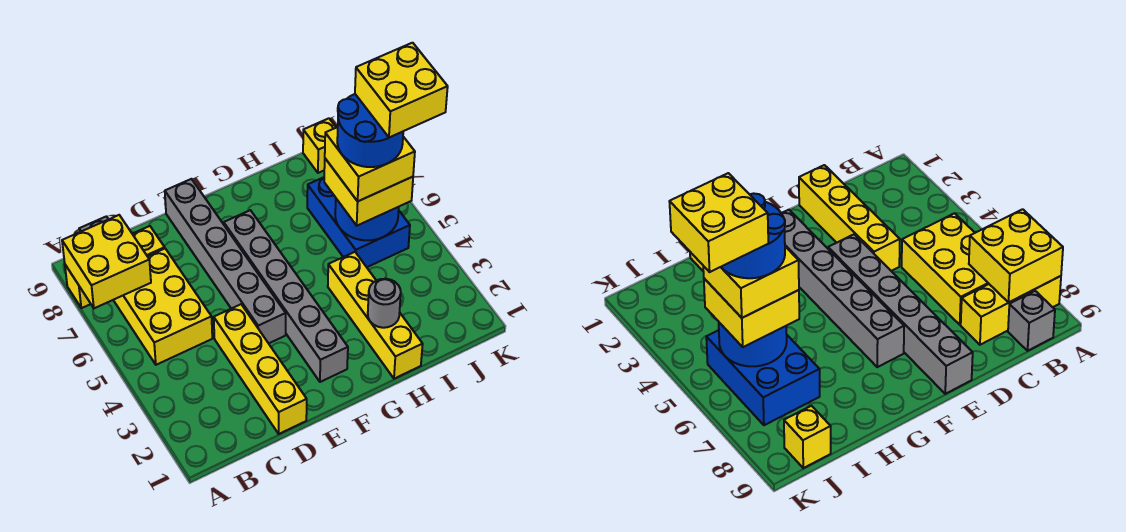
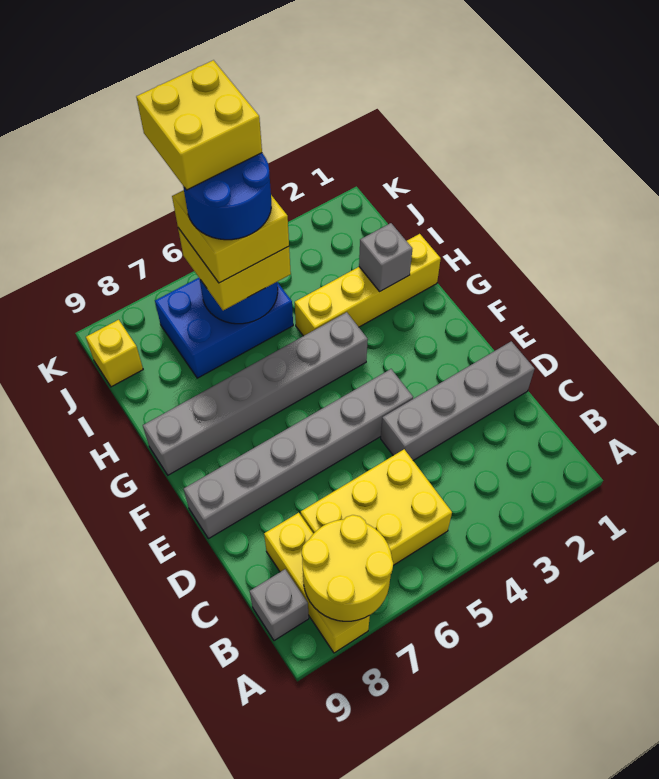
yellow 2x2 brick [62,215,151,308] -> yellow 2x2 round brick [302,515,393,621]
yellow 1x4 brick [214,304,307,434] -> grey 1x4 brick [381,341,534,460]
grey 1x6 brick [224,210,348,382] -> grey 1x6 brick moved to [143,312,368,475]
grey 1x1 round brick [368,279,401,328] -> grey 1x1 brick [359,223,412,291]

